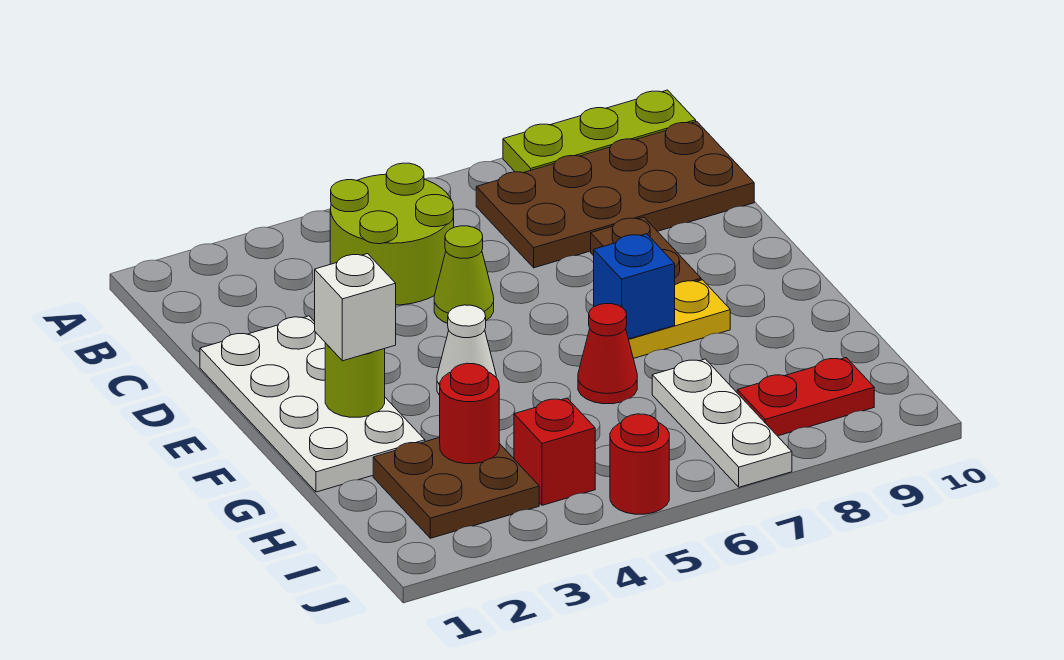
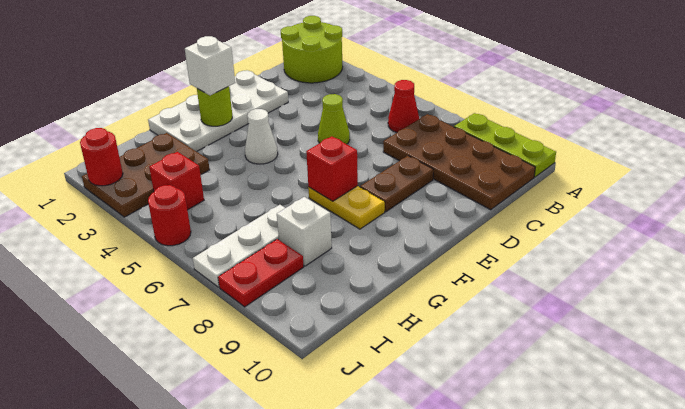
lime 2x2 round brick [330,163,454,305] -> lime 2x2 round brick moved to [281,16,343,83]
blue 1x1 brick [594,234,675,339] -> red 1x1 brick [306,136,358,201]
red 1x1 cone [578,304,637,404] -> red 1x1 cone moved to [388,80,419,132]
brown 2x2 plate [373,437,539,538] -> brown 2x3 plate [82,133,210,217]
red 1x1 round brick [440,363,499,464] -> red 1x1 round brick moved to [80,128,123,186]
none -> white 1x1 brick [277,197,332,266]
red 1x2 plate [737,358,874,436] -> red 1x2 plate turned to [218,239,304,307]

